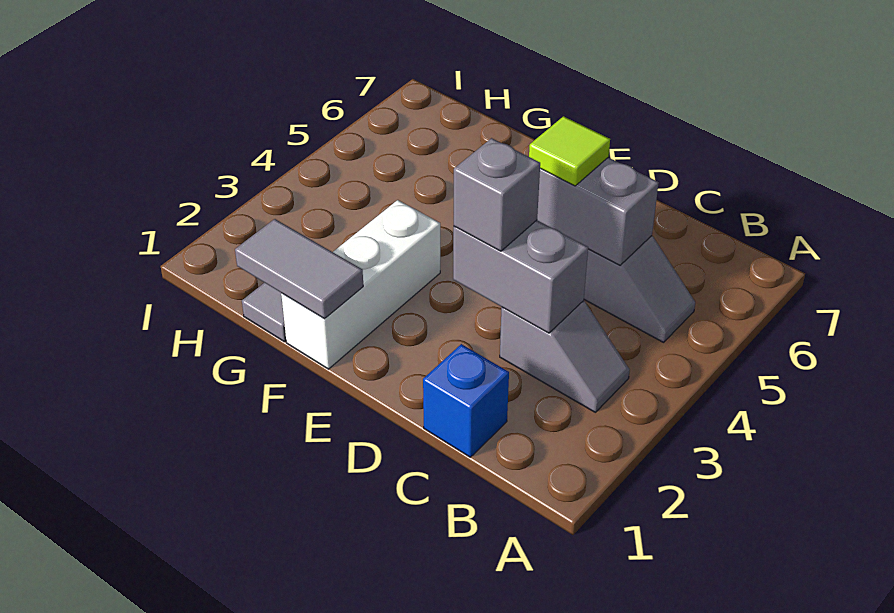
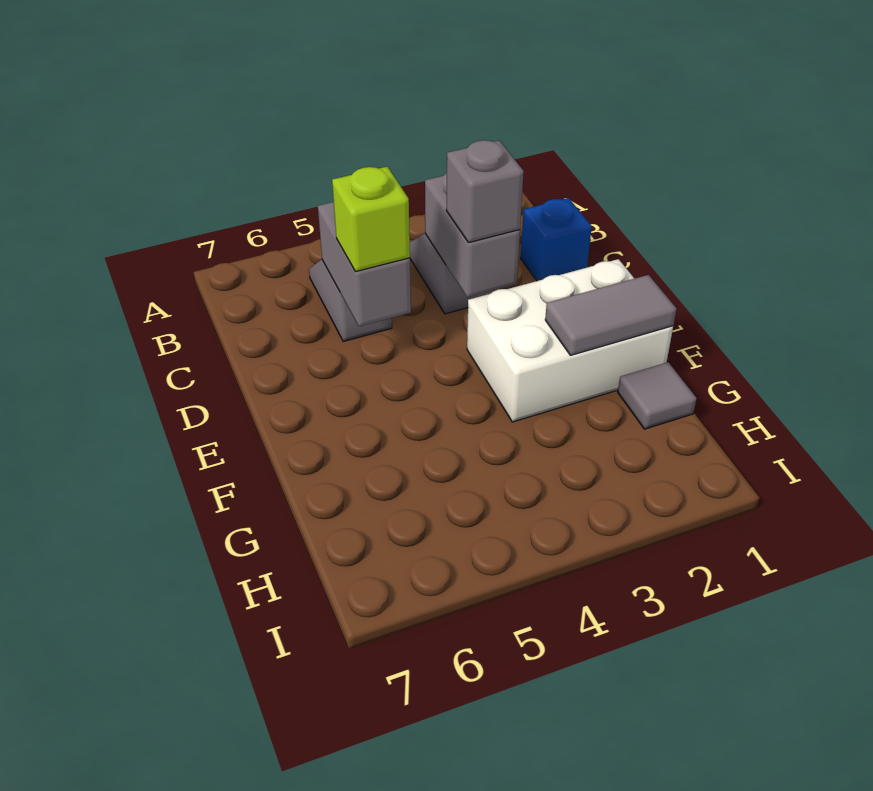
lime 1x1 tile [529,116,610,186] -> lime 1x1 brick [332,167,410,272]
white 1x3 brick [281,200,440,369] -> white 2x3 brick [467,259,673,422]
grey 1x2 tile [235,219,363,319] -> grey 1x2 tile turned to [545,275,676,355]

